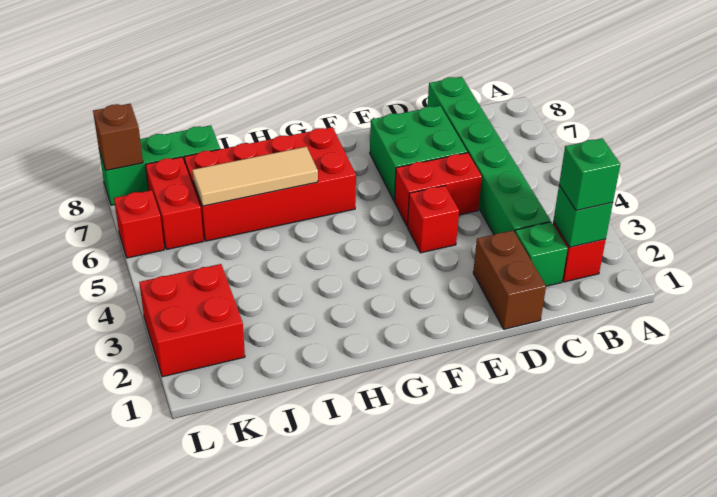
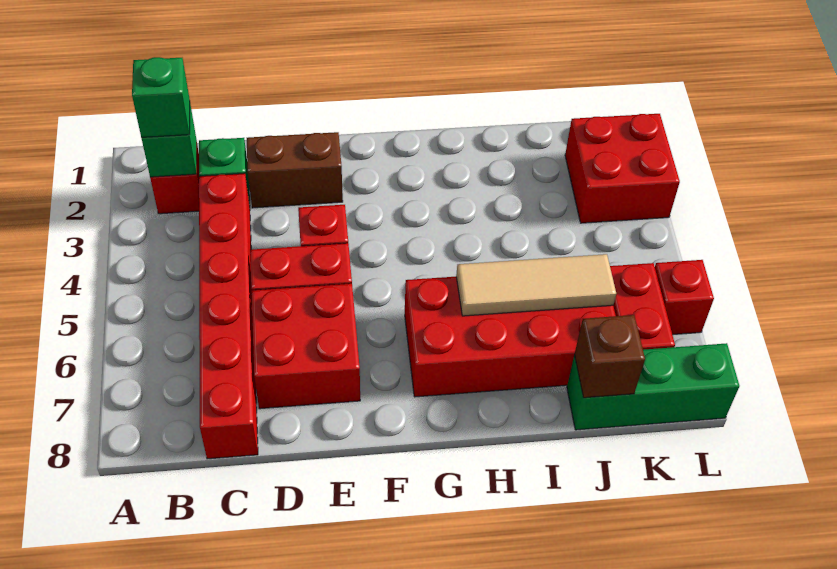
green 1x6 brick [427,77,551,235] -> red 1x6 brick [199,173,258,459]
brown 1x2 brick [473,231,546,329] -> brown 1x2 brick turned to [247,132,343,208]
green 2x2 brick [370,106,467,201] -> red 2x2 brick [251,284,360,409]
brown 1x1 brick [93,104,143,170] -> brown 1x1 brick moved to [574,315,645,398]

